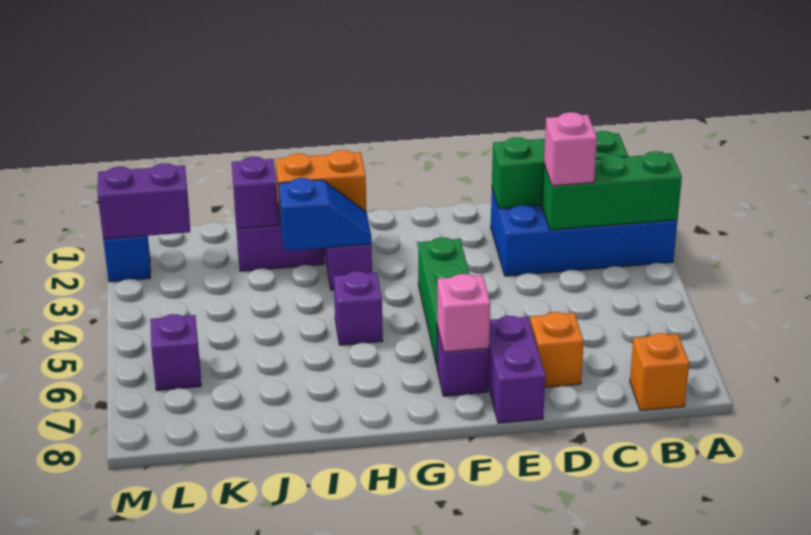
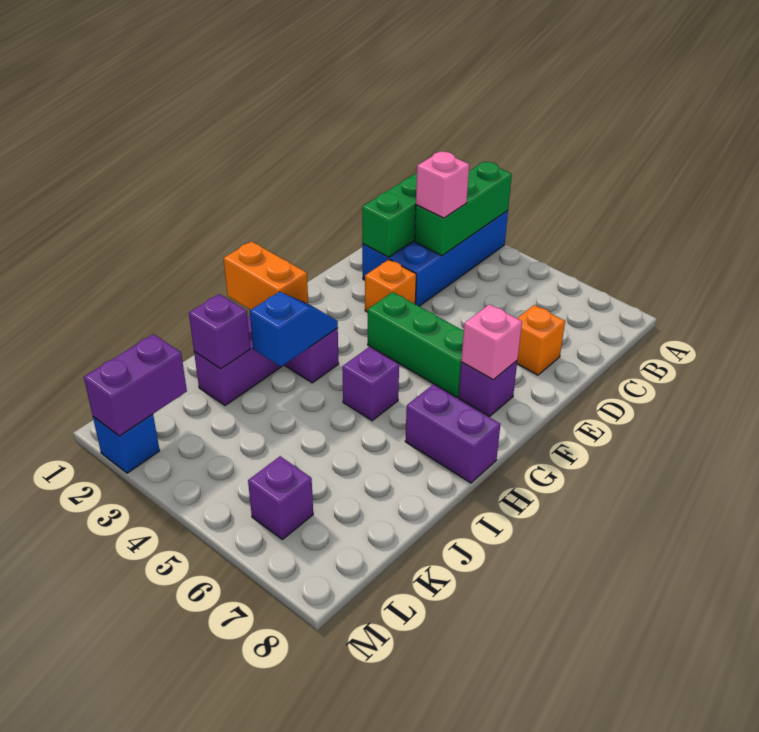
orange 1x1 brick [630,333,689,411] -> orange 1x1 brick moved to [365,260,416,312]
purple 1x2 brick [488,316,546,423] -> purple 1x2 brick moved to [405,384,500,483]
orange 1x2 brick [276,150,366,221] -> orange 1x2 brick turned to [224,241,308,310]

